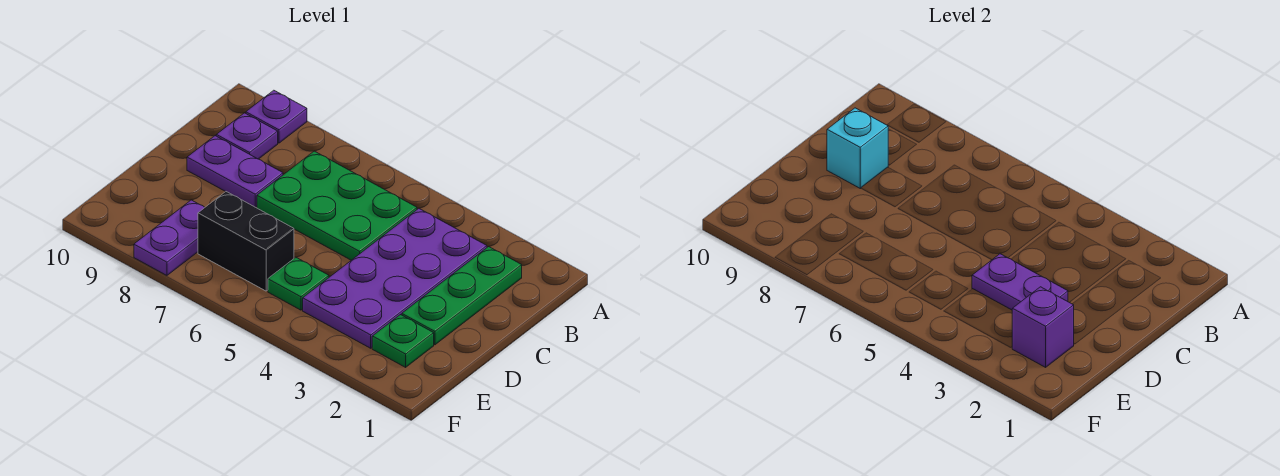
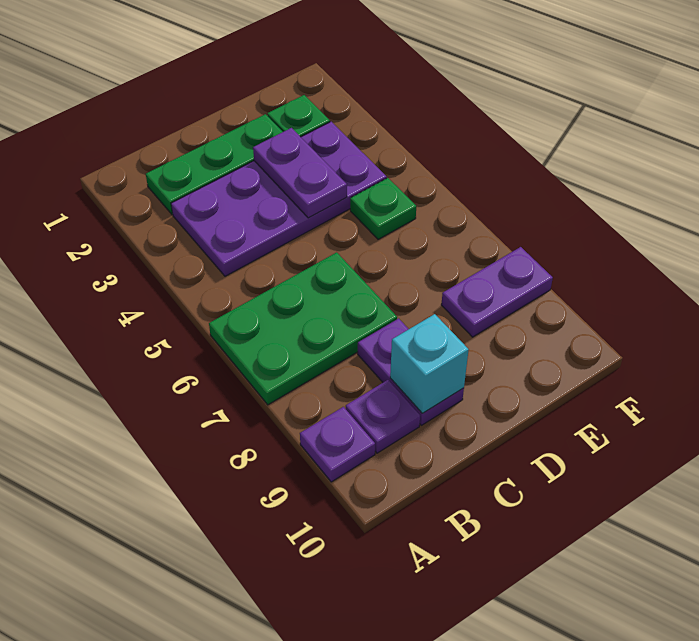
green 2x3 plate [257,151,417,260] -> green 2x3 plate turned to [209,252,397,405]
purple 1x1 brick [1012,287,1074,367] -> none
black 1x2 brick [198,192,294,291] -> none

